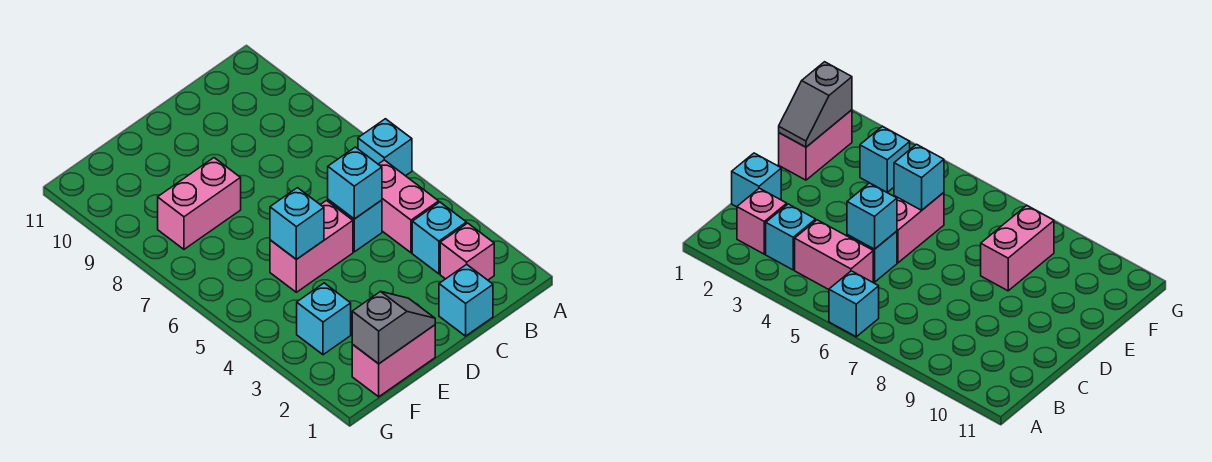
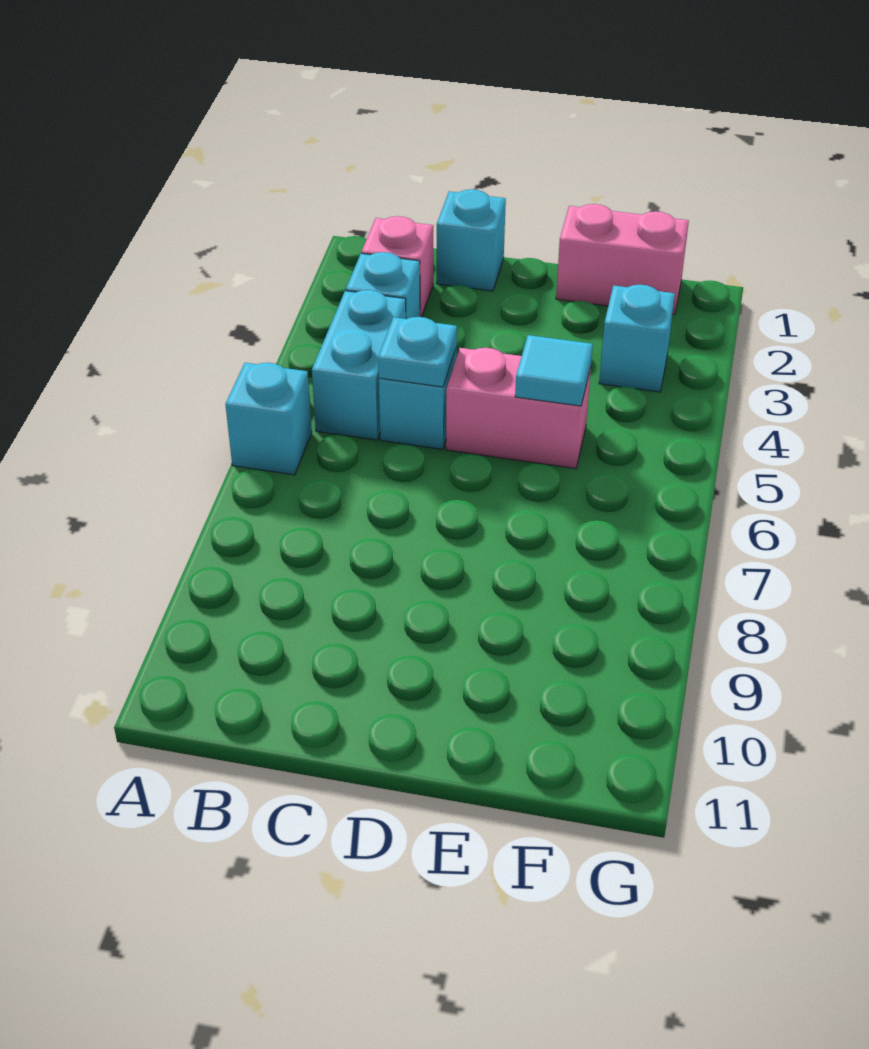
pink 1x2 brick [378,160,439,253] -> cyan 1x2 brick [312,290,406,440]
cyan 1x1 brick [328,147,382,219] -> cyan 1x1 plate [378,317,457,387]
grey 1x2 slope [352,291,435,364] -> none
cyan 1x1 brick [270,188,324,259] -> cyan 1x1 tile [515,335,593,406]
pink 1x2 brick [158,158,241,249] -> none

